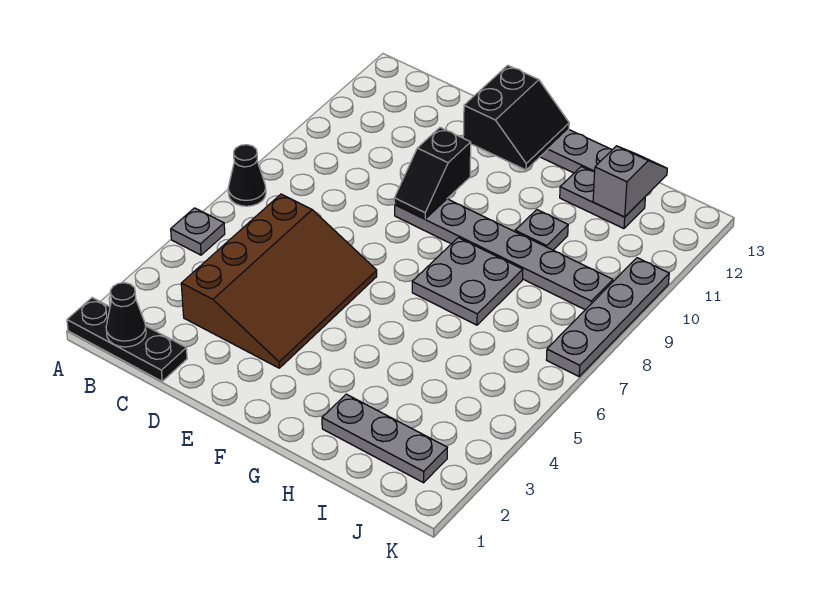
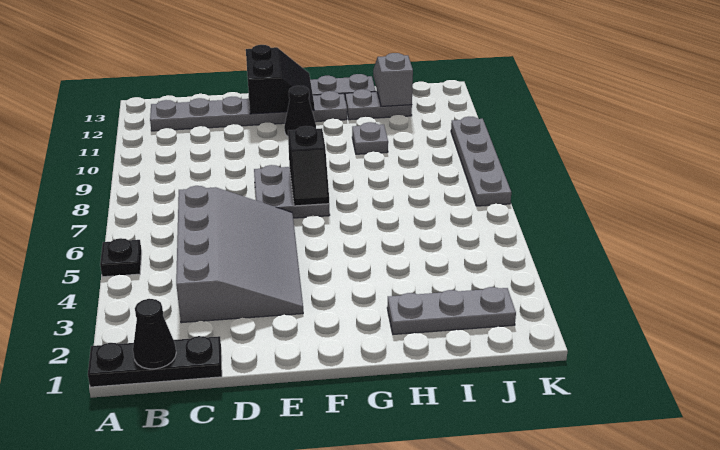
grey 1x1 plate [171,208,225,255] -> black 1x1 plate [100,238,142,277]
black 1x1 cone [228,145,266,206] -> black 1x1 cone moved to [284,86,316,136]
brown 3x4 slope [181,194,377,368] -> grey 3x4 slope [176,186,303,323]
grey 1x6 plate [395,199,613,310] -> grey 1x6 plate moved to [150,91,347,131]
black 1x2 slope [394,128,471,219] -> black 1x2 slope moved to [288,126,329,206]
grey 2x2 plate [412,238,523,325] -> grey 2x2 plate moved to [254,165,330,218]

